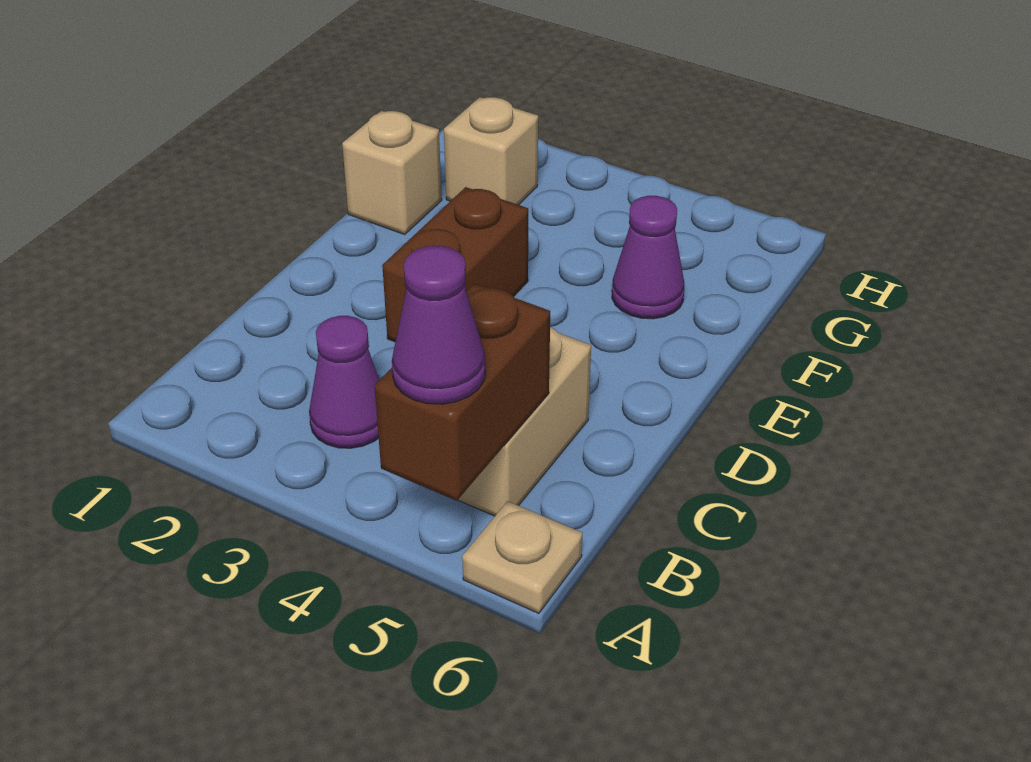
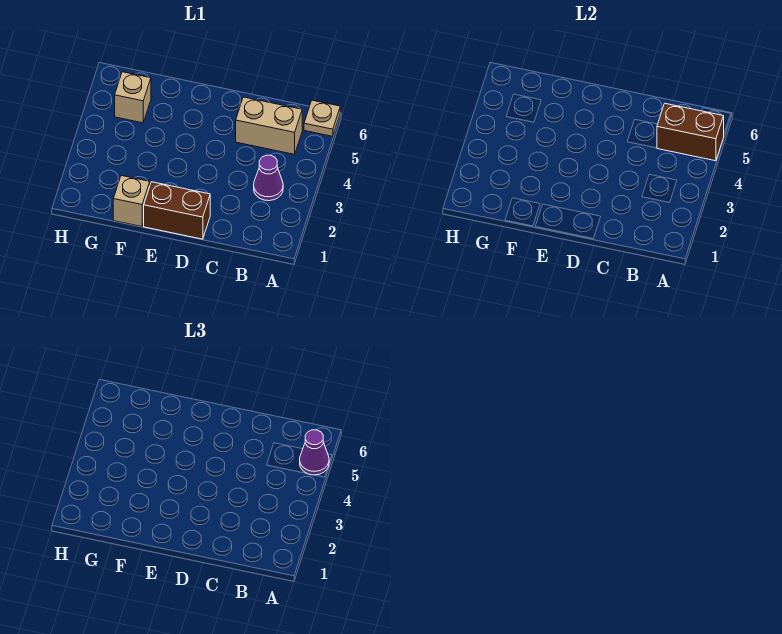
brown 1x2 brick [382,187,528,342] -> brown 1x2 brick moved to [144,182,210,239]
purple 1x1 cone [612,196,684,319] -> none
tan 1x1 brick [444,97,538,205] -> tan 1x1 brick moved to [115,72,151,123]

